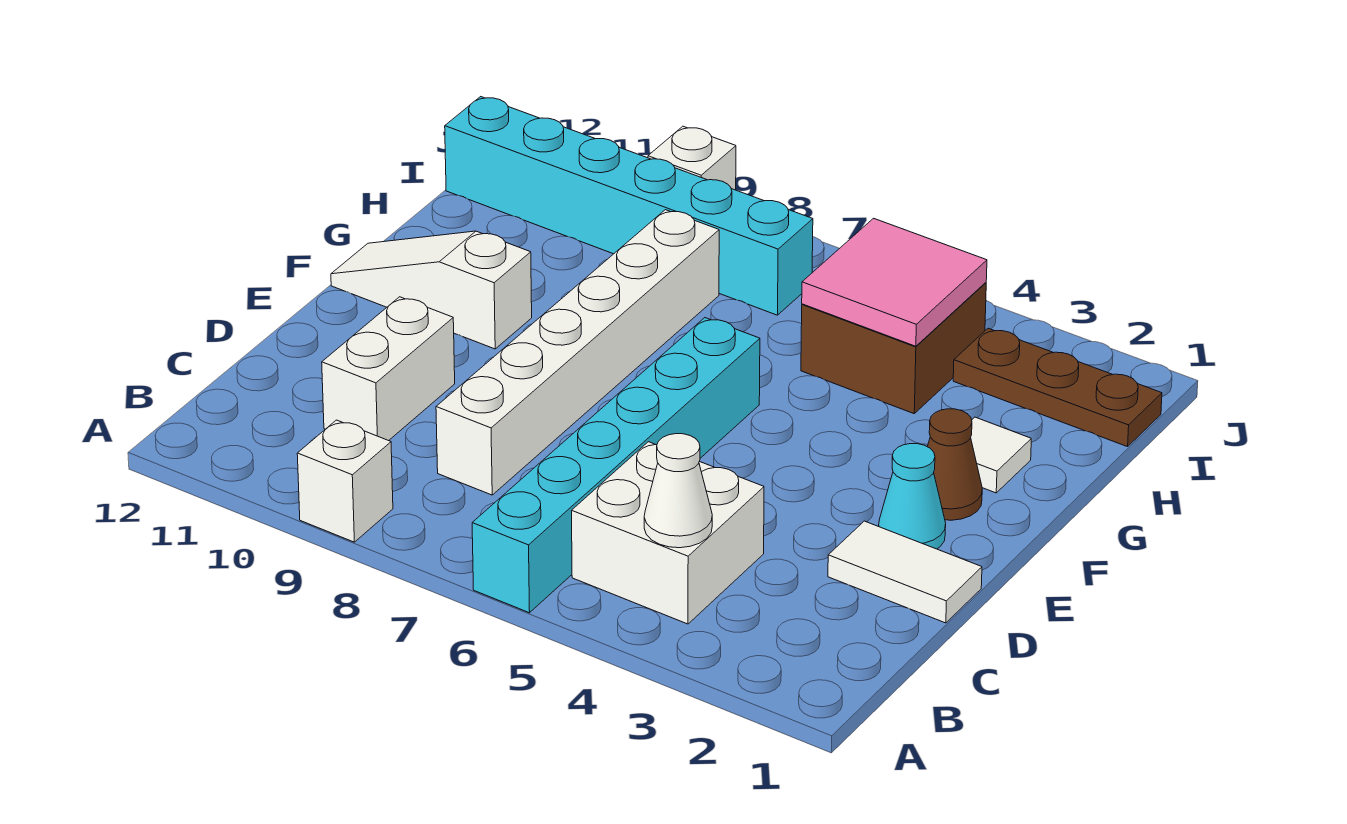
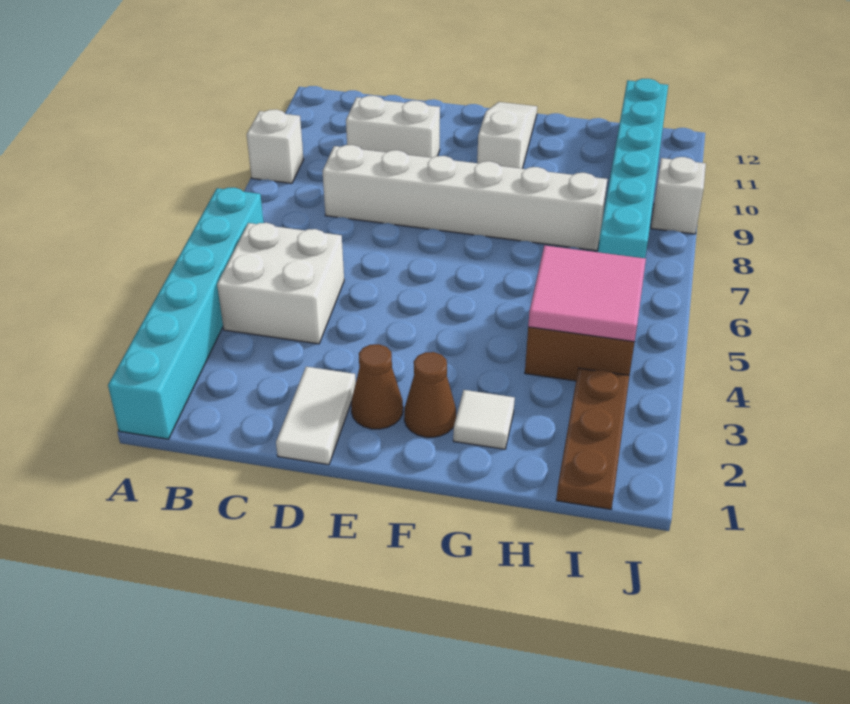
cyan 1x6 brick [472,318,760,613] -> cyan 1x6 brick turned to [108,188,264,439]
white 1x1 cone [644,434,712,548] -> none
cyan 1x1 cone [879,444,946,549] -> brown 1x1 cone [351,344,403,429]

